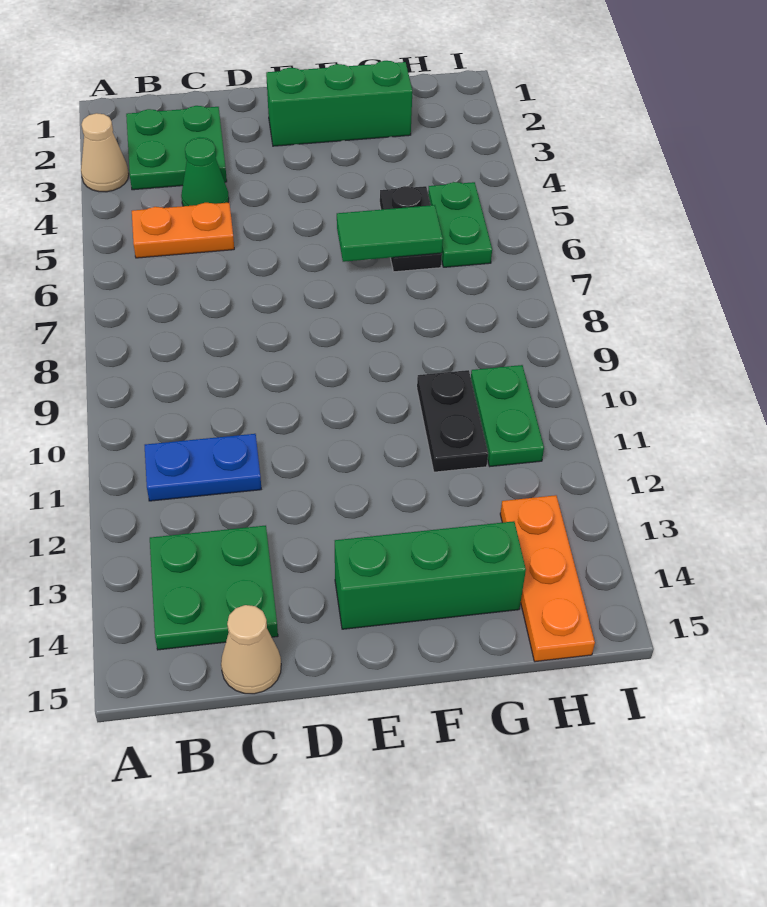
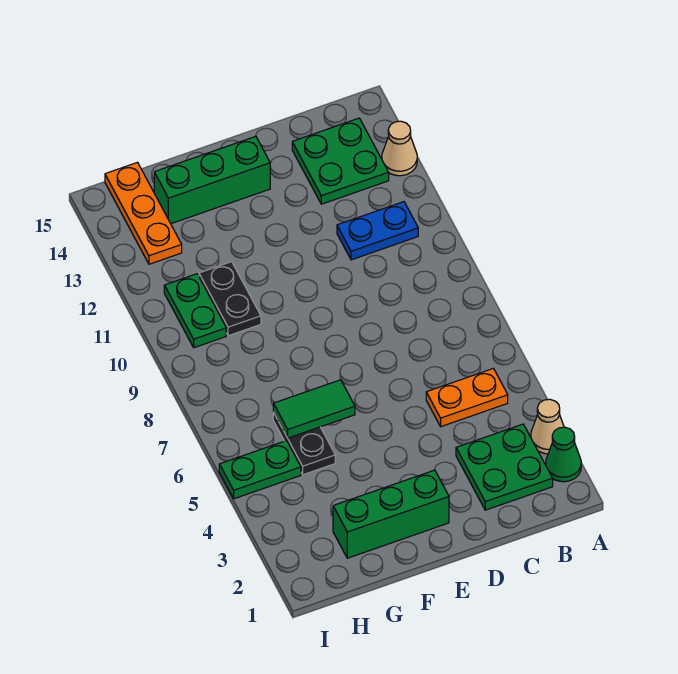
green 1x1 cone [181,138,229,206] -> green 1x1 cone moved to [546,427,581,482]
tan 1x1 cone [221,605,281,694] -> tan 1x1 cone moved to [382,121,417,176]
green 1x2 plate [428,182,492,267] -> green 1x2 plate turned to [219,441,301,499]

